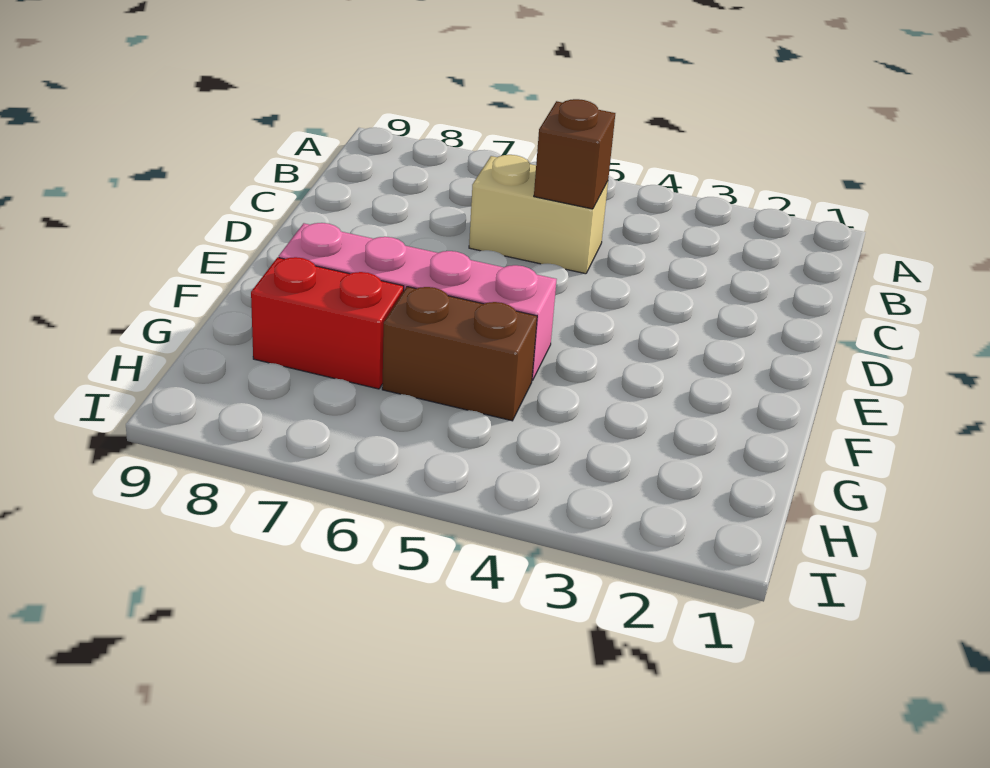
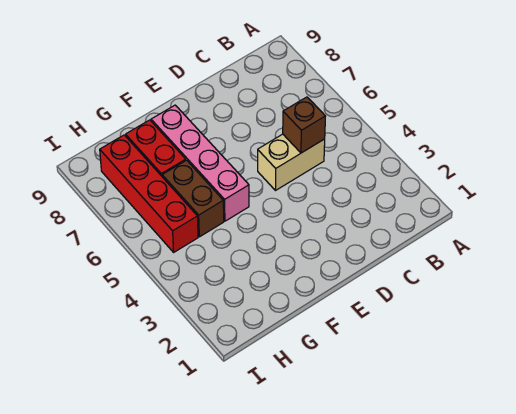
tan 1x2 brick [469,155,608,274] -> tan 1x2 brick turned to [258,134,325,191]
none -> red 1x4 brick [100,135,198,252]

